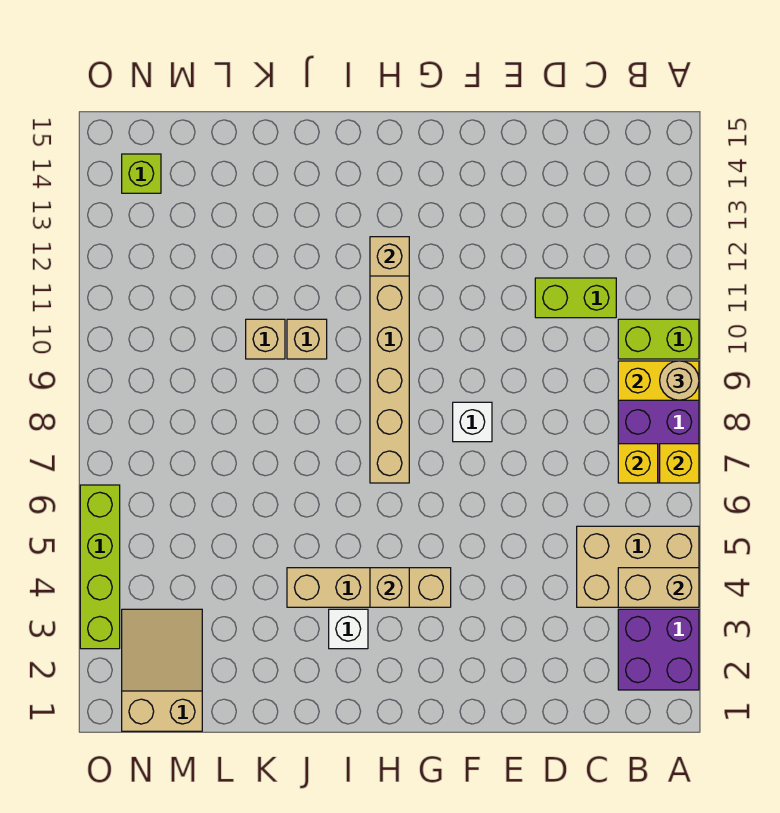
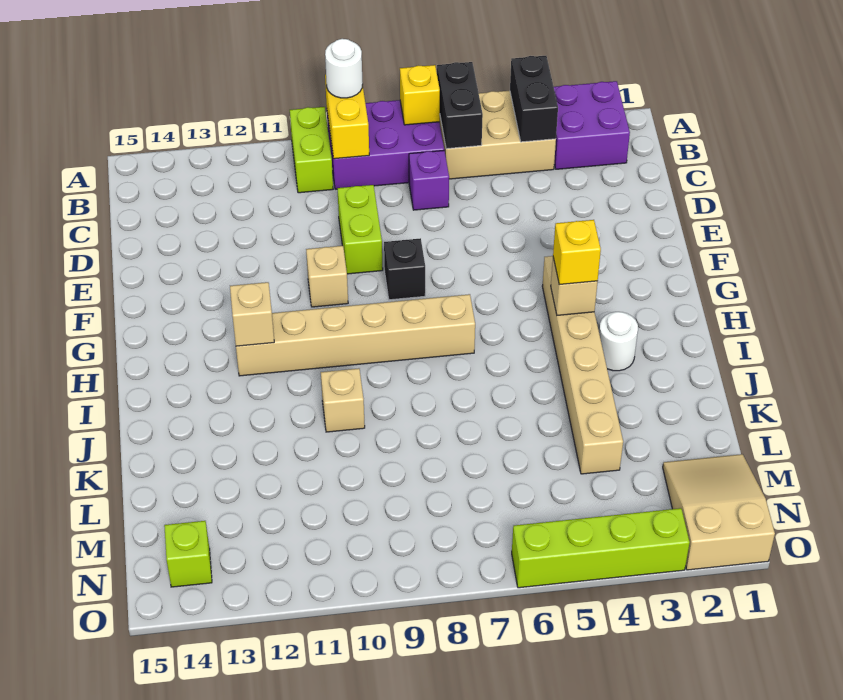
tan 2x3 brick [577,526,699,607] -> tan 2x3 brick turned to [440,91,556,179]
tan 1x2 brick [618,568,699,607] -> black 1x2 brick [510,56,558,142]
none -> black 1x2 brick [437,62,483,149]
tan 1x1 round brick [660,361,699,400] -> white 1x1 round brick [325,39,363,98]
yellow 1x1 brick [618,444,658,483] -> yellow 1x1 brick moved to [553,220,601,285]
none -> purple 1x1 brick [409,150,449,210]
lime 1x2 brick [535,278,616,318] -> lime 1x2 brick moved to [337,185,383,274]
white 1x1 brick [453,402,492,442] -> black 1x1 brick [384,238,425,300]
tan 1x4 brick [287,568,451,607] -> tan 1x6 brick [542,256,623,474]
white 1x1 brick [329,609,368,649] -> white 1x1 round brick [599,312,638,371]
tan 1x1 brick [246,319,285,359] -> tan 1x1 brick moved to [306,246,348,307]
tan 2x3 slope [122,609,202,731] -> tan 2x3 slope turned to [663,454,775,570]

